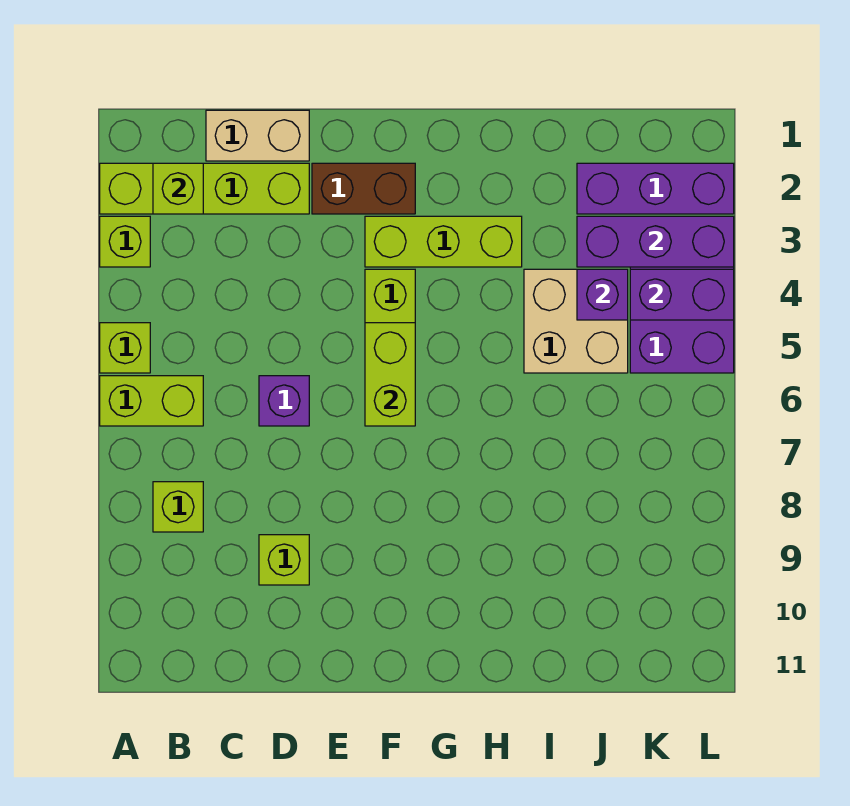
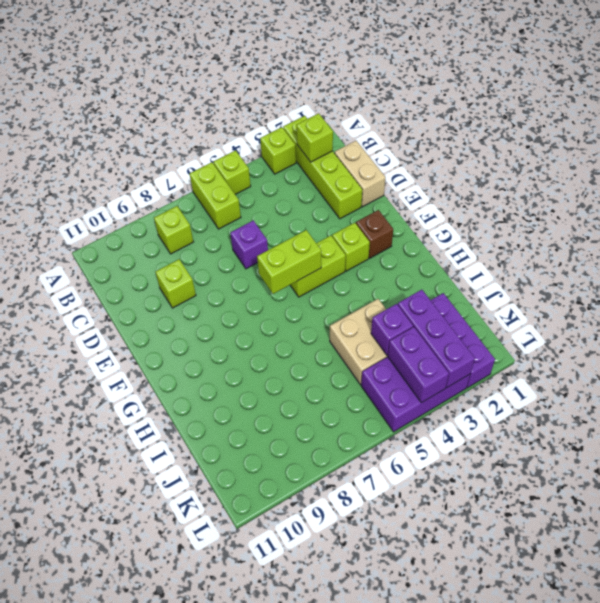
brown 1x2 brick [312,163,415,214] -> brown 1x1 brick [356,210,393,258]
lime 1x3 brick [365,216,522,267] -> lime 1x1 brick [332,223,370,271]

